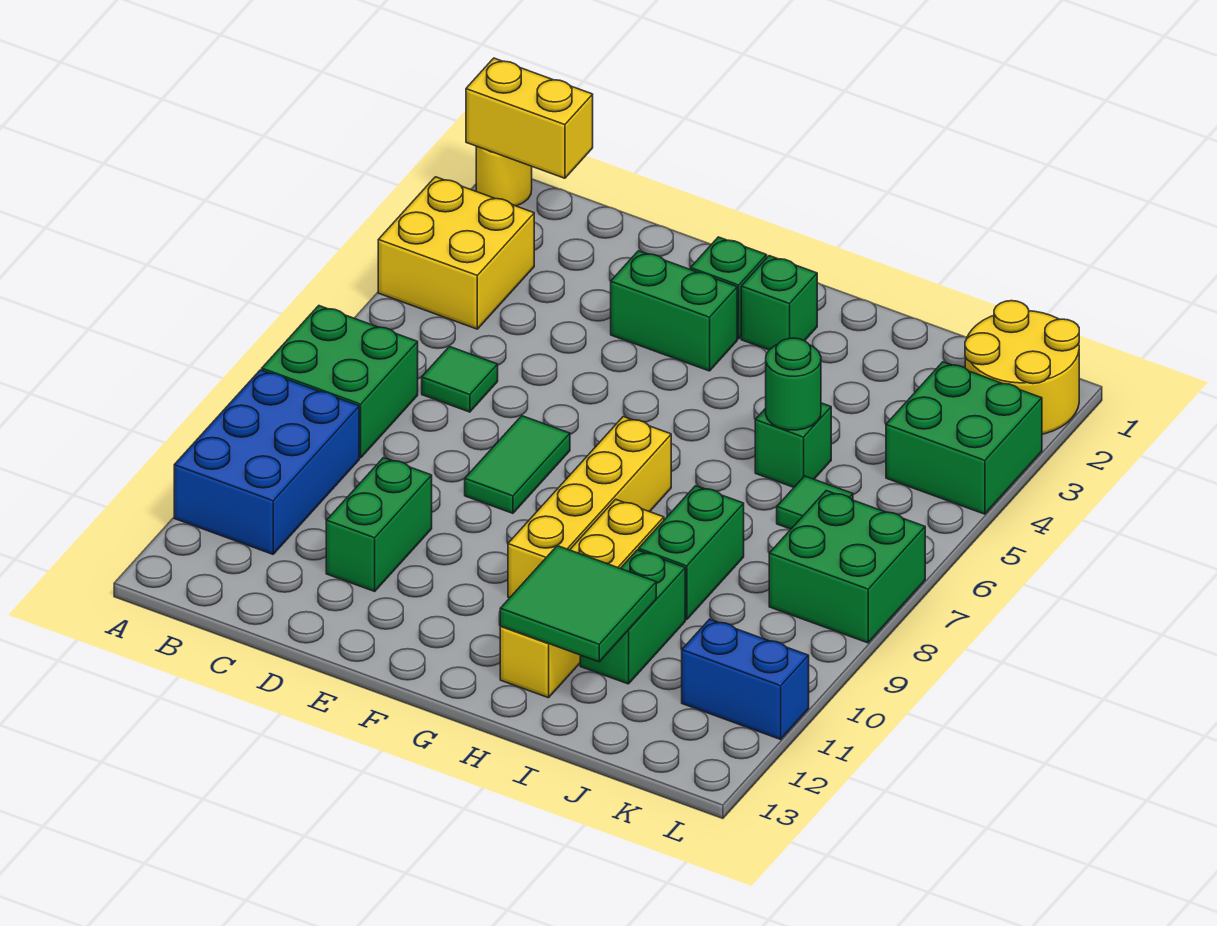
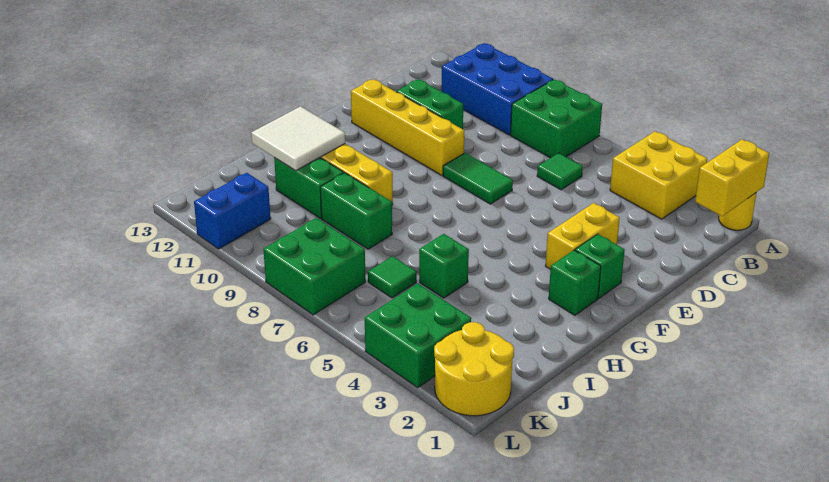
green 1x2 brick [611,251,737,371] -> yellow 1x2 brick [546,203,620,269]
yellow 1x4 brick [508,417,671,598] -> yellow 1x4 brick moved to [351,79,464,175]
green 2x2 tile [500,546,656,662] -> white 2x2 tile [251,106,345,171]
green 1x1 round brick [766,338,821,430] -> none

